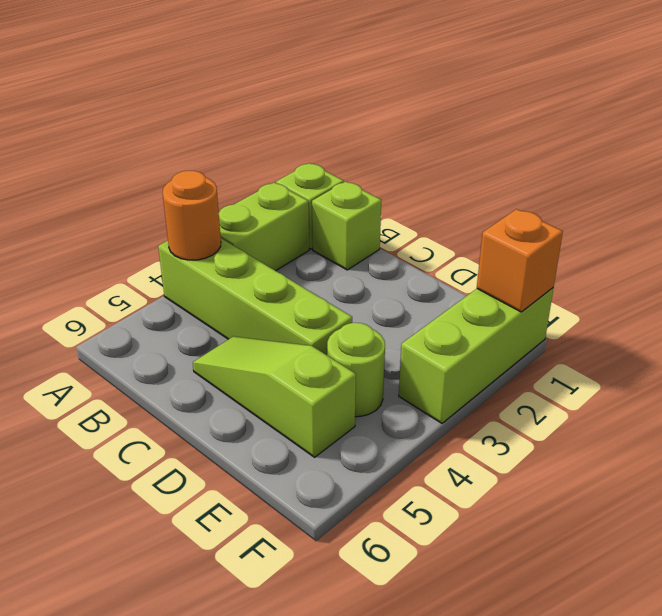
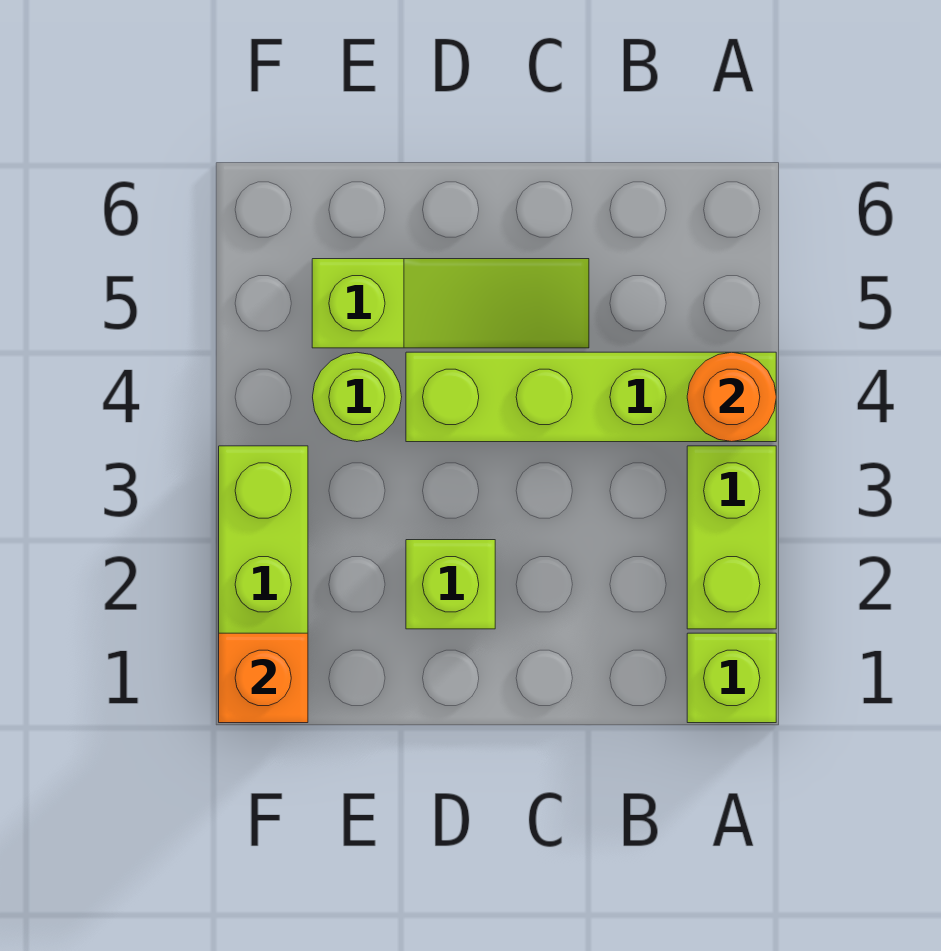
lime 1x1 brick [312,182,381,270] -> lime 1x1 brick moved to [406,540,495,629]

